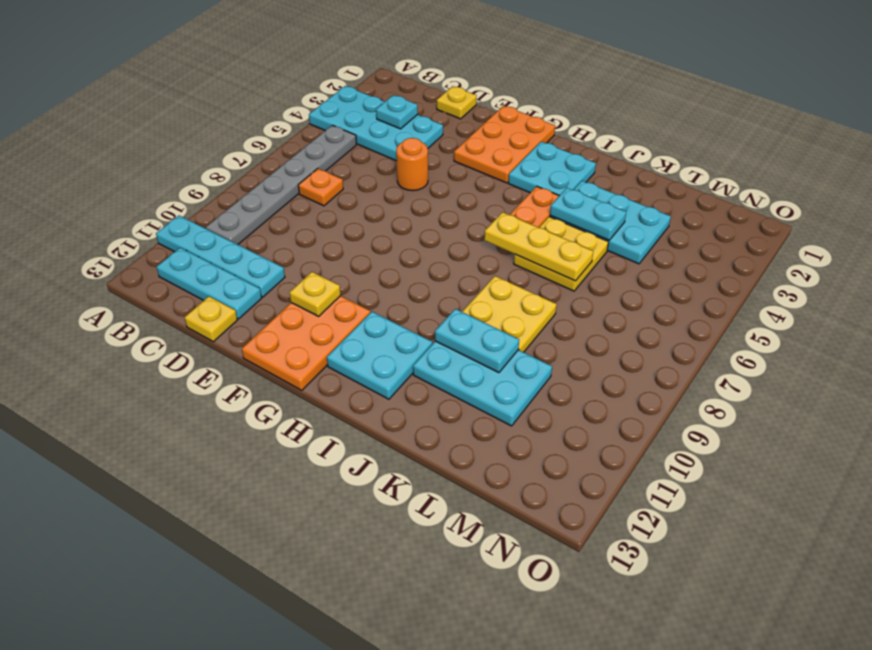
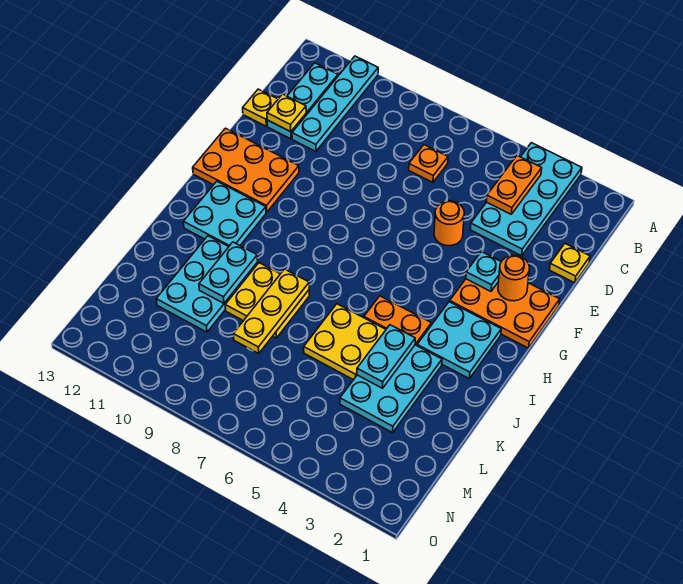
none -> orange 1x2 plate [486,156,542,214]
grey 1x6 plate [206,125,357,245] -> none
cyan 1x1 plate [376,95,418,129] -> cyan 1x1 plate moved to [466,252,501,291]
none -> orange 1x1 round brick [498,255,530,301]
yellow 1x1 plate [290,272,341,316] -> yellow 1x1 plate moved to [267,94,306,132]
yellow 1x3 plate [484,212,593,281] -> yellow 1x3 plate moved to [233,269,309,353]

